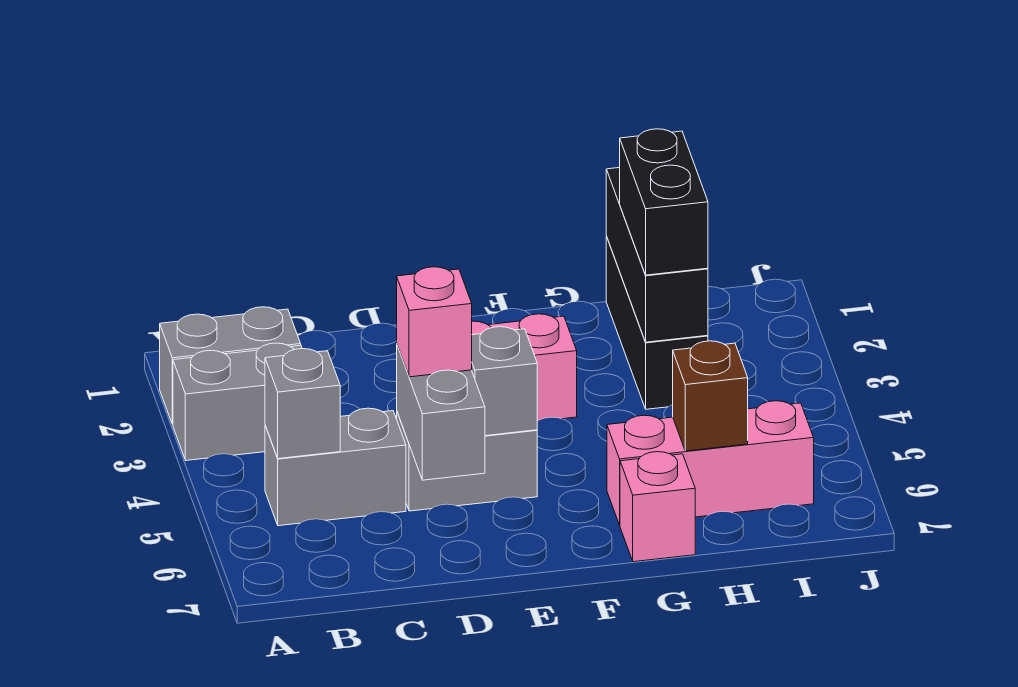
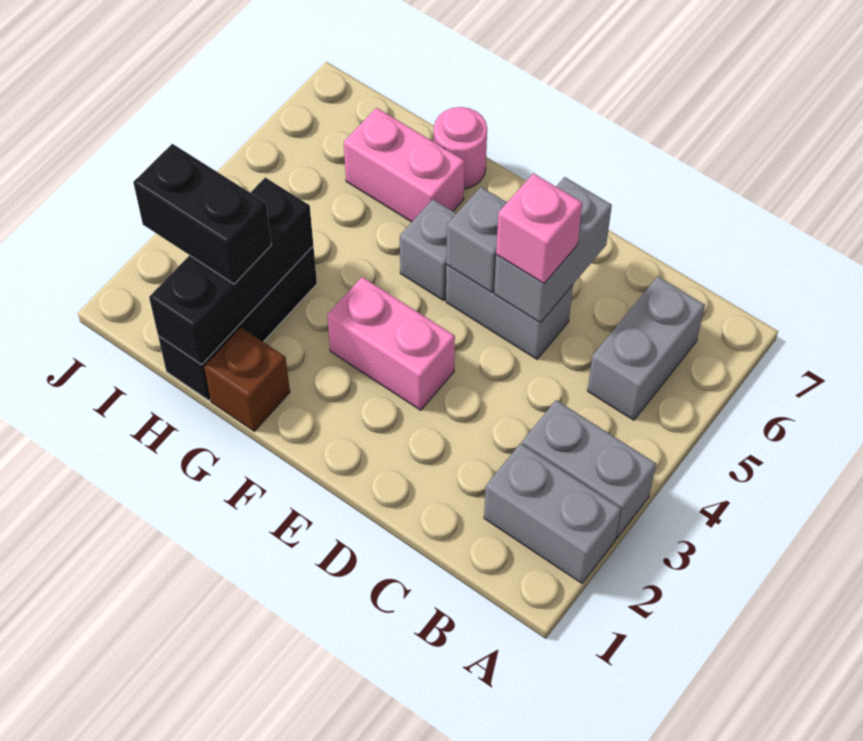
grey 1x2 brick [265,408,406,526] -> grey 1x2 brick turned to [588,276,705,420]
grey 1x1 brick [265,349,340,459] -> grey 1x1 brick moved to [400,199,456,300]
pink 1x3 brick [607,401,814,525] -> pink 1x2 brick [344,108,465,222]
pink 1x1 brick [620,452,695,562] -> pink 1x1 round brick [434,107,487,189]
black 1x2 brick [620,129,708,275] -> black 1x2 brick turned to [133,144,271,284]
brown 1x1 brick [673,341,748,451] -> brown 1x1 brick moved to [204,328,290,431]

